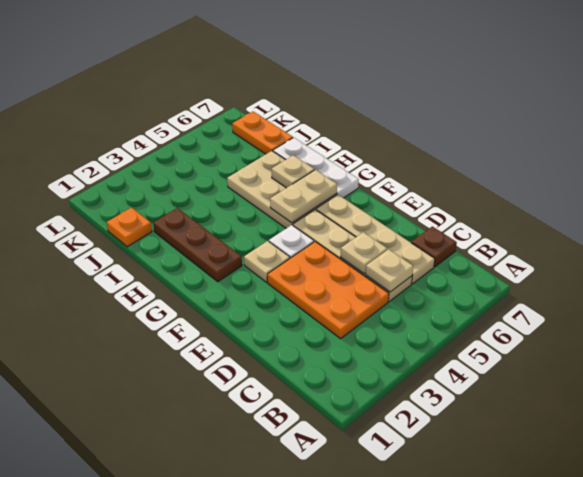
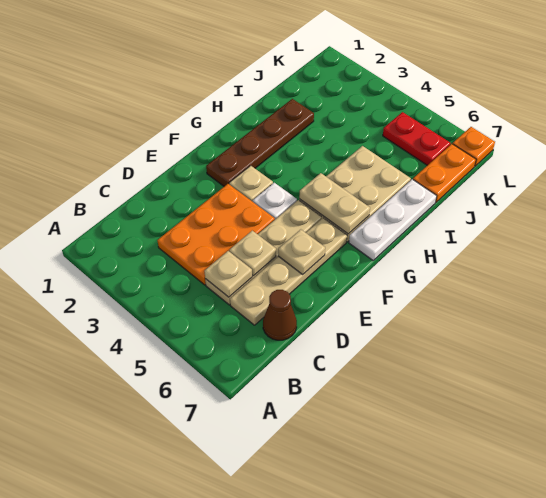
brown 1x1 plate [411,226,457,267] -> brown 1x1 cone [263,290,297,340]
brown 1x3 plate [153,208,242,282] -> brown 1x4 plate [206,99,314,186]
tan 1x1 plate [272,155,314,188] -> tan 1x1 plate moved to [278,229,325,274]
orange 1x1 plate [107,208,152,247] -> orange 1x1 plate moved to [453,127,495,166]
none -> red 1x2 plate [383,112,451,165]

